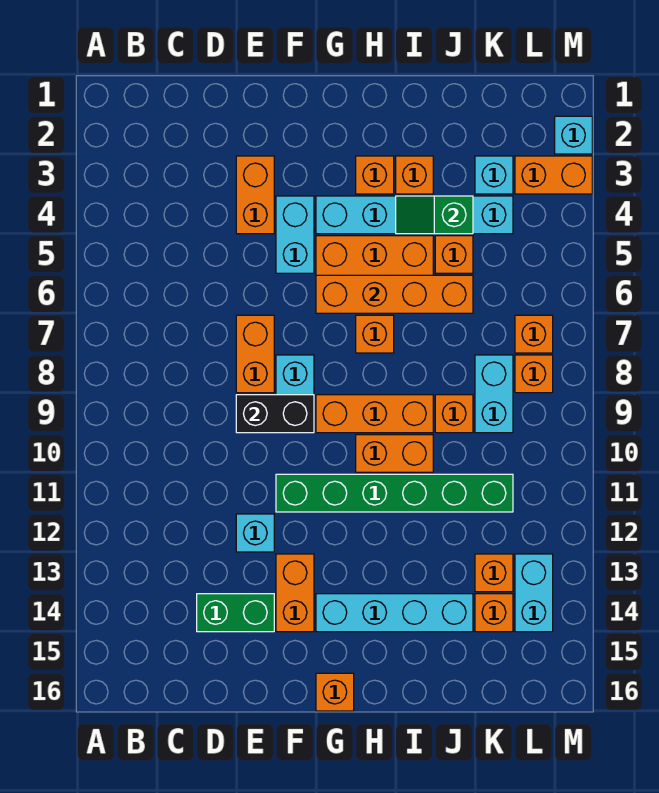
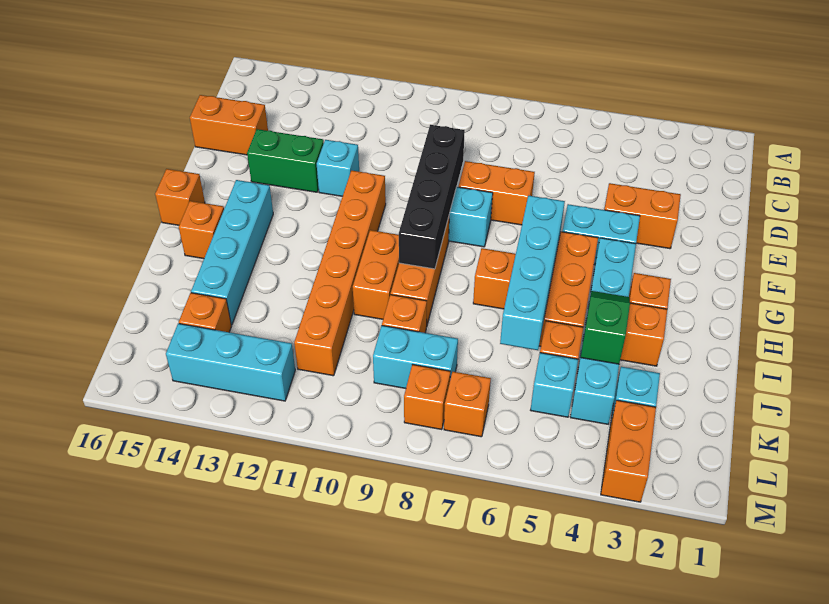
green 1x2 brick [197,594,274,632] -> green 1x2 brick turned to [247,129,324,192]
black 1x2 brick [236,395,314,433] -> black 1x4 brick [399,125,465,269]
green 1x6 brick [276,474,513,512] -> orange 1x6 brick [294,171,386,376]
orange 1x2 brick [276,554,314,632] -> orange 1x2 brick moved to [190,95,268,155]
orange 1x4 brick [316,275,473,313] -> cyan 1x4 brick [500,196,565,350]
orange 1x1 brick [475,554,513,592] -> orange 1x1 brick moved to [179,201,224,259]
cyan 1x2 brick [515,554,553,632] -> cyan 1x3 brick [166,324,295,401]
cyan 1x1 brick [555,116,592,154] -> cyan 1x1 brick moved to [531,353,578,417]

